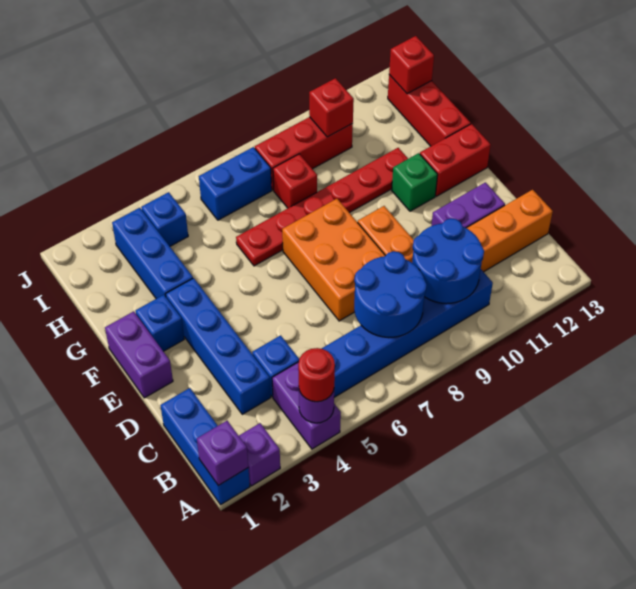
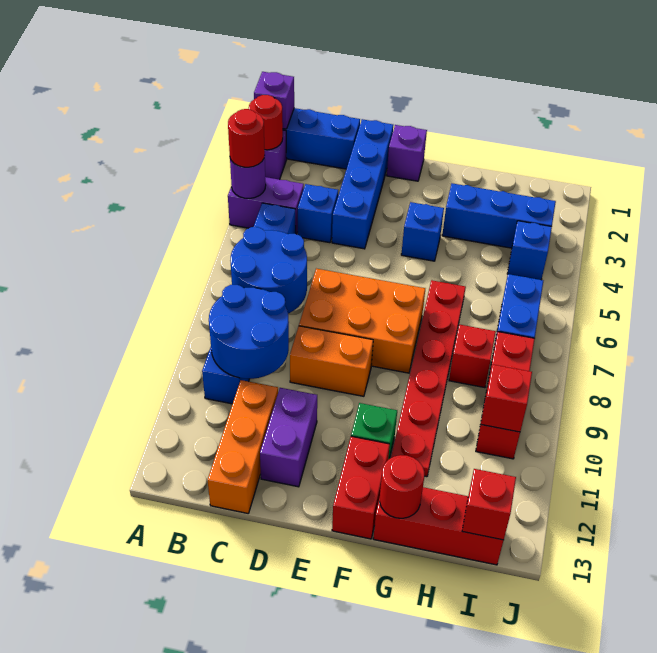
none -> red 1x1 round brick [249,95,283,150]
blue 1x4 brick [166,278,271,414] -> blue 1x4 brick turned to [332,119,393,249]
purple 1x2 brick [105,311,173,398] -> purple 1x1 brick [387,125,427,181]
blue 1x1 brick [135,295,184,351] -> blue 1x1 brick moved to [401,202,444,261]
none -> red 1x1 round brick [380,455,424,518]

